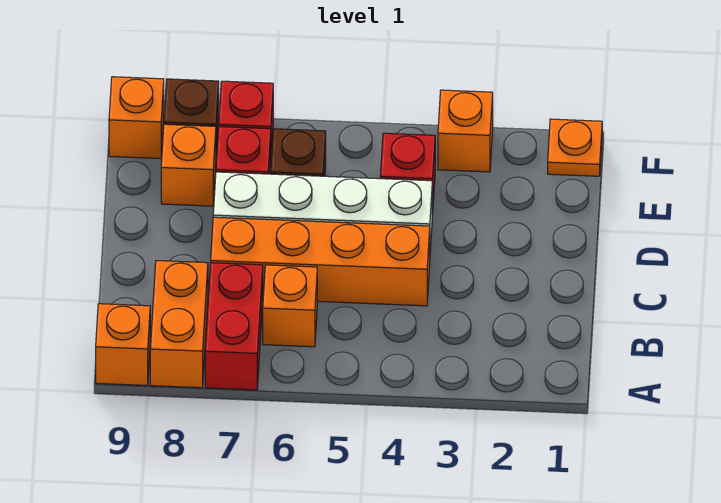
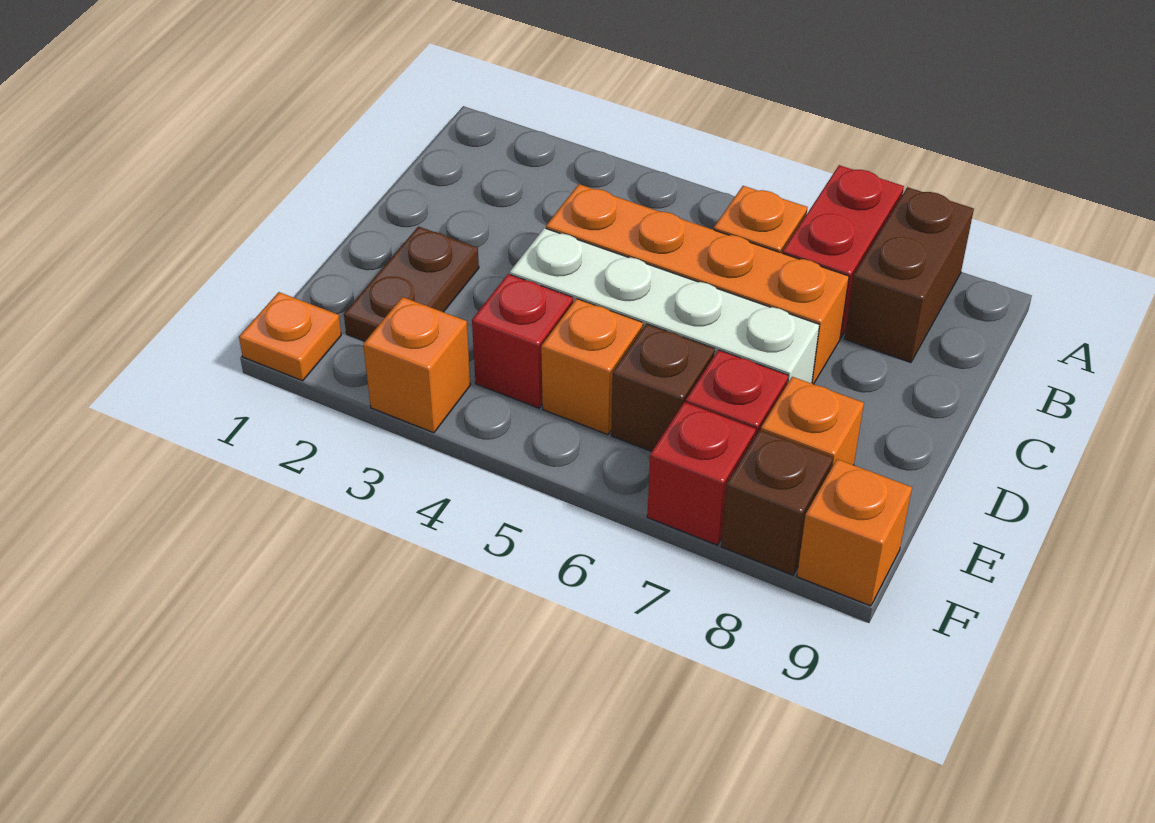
orange 1x2 brick [150,261,208,388] -> brown 1x2 brick [844,187,974,362]
orange 1x1 brick [96,304,150,386] -> orange 1x1 brick moved to [541,299,643,435]
none -> brown 1x2 plate [344,226,479,341]

